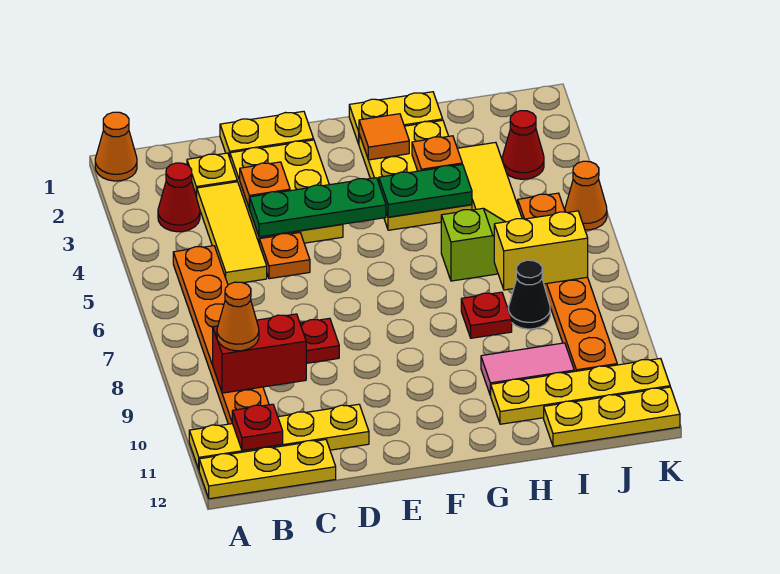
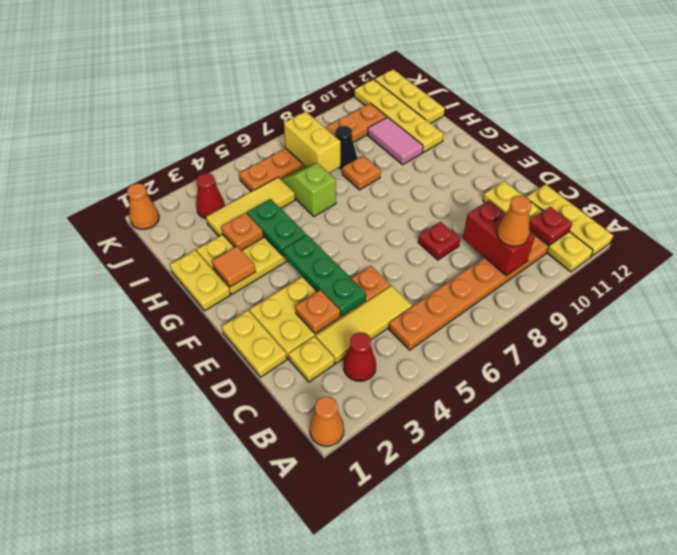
red 1x1 plate [461,292,512,338] -> orange 1x1 plate [342,155,381,190]
orange 1x1 cone [565,161,607,230] -> orange 1x1 cone moved to [127,183,159,229]

